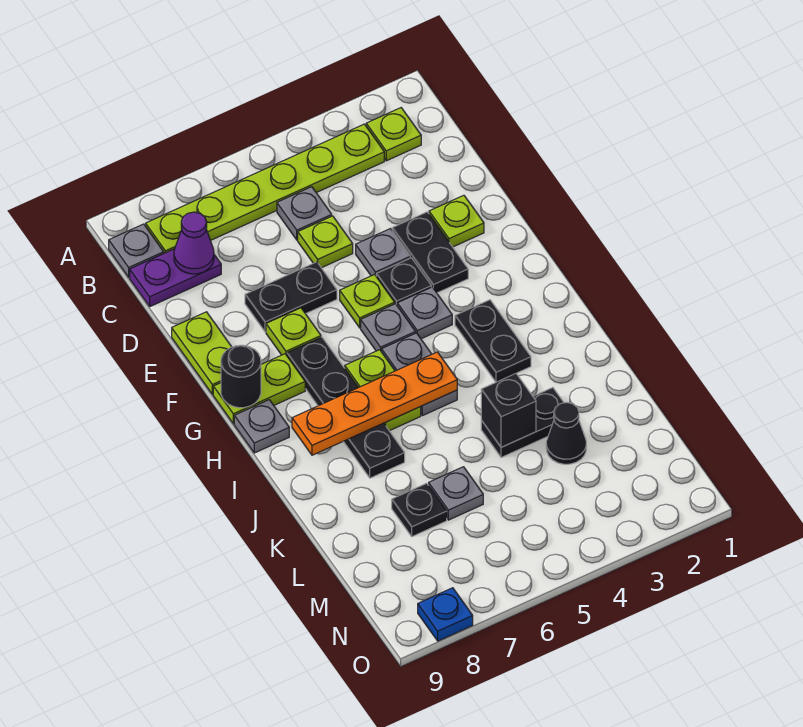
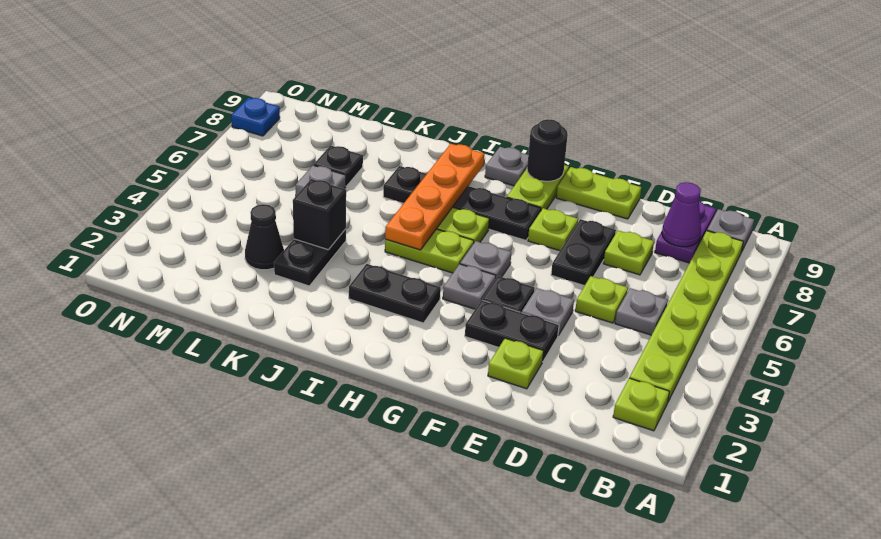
lime 1x1 plate [340,275,395,328] -> lime 1x1 plate moved to [603,230,654,275]
grey 1x2 plate [382,333,457,416] -> lime 1x2 plate [385,229,474,273]

